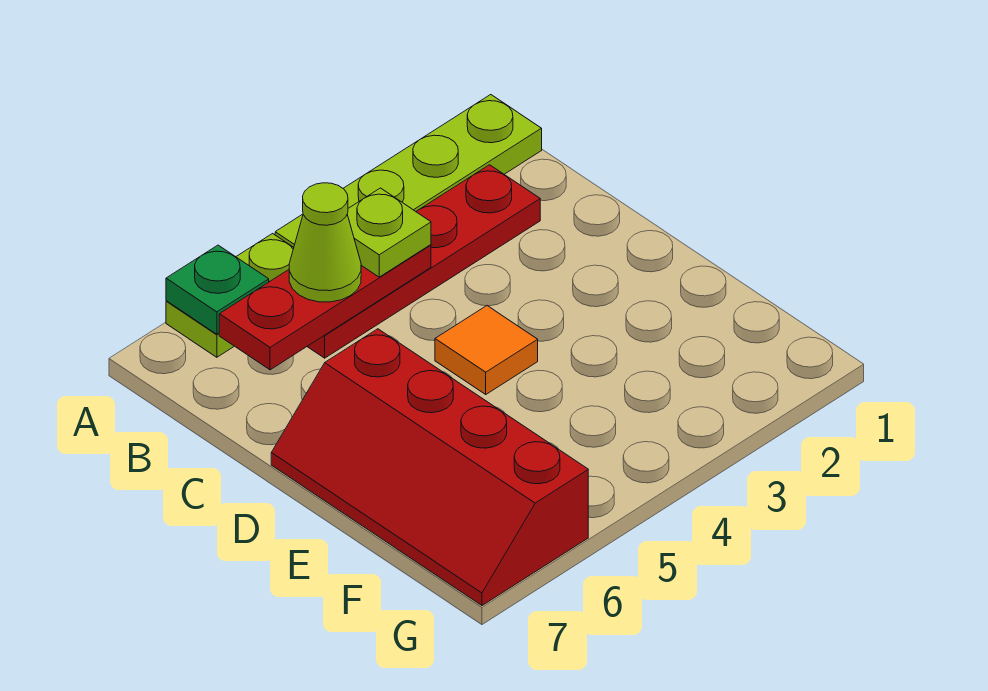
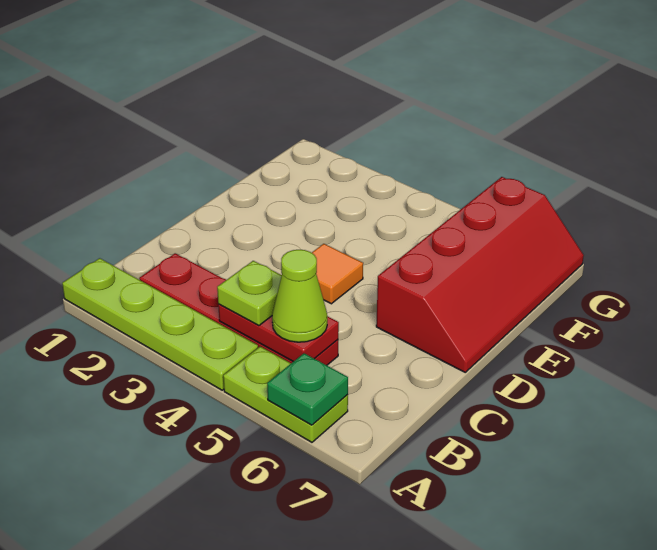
red 1x3 plate [219,245,431,370] -> red 1x2 plate [218,304,339,362]

